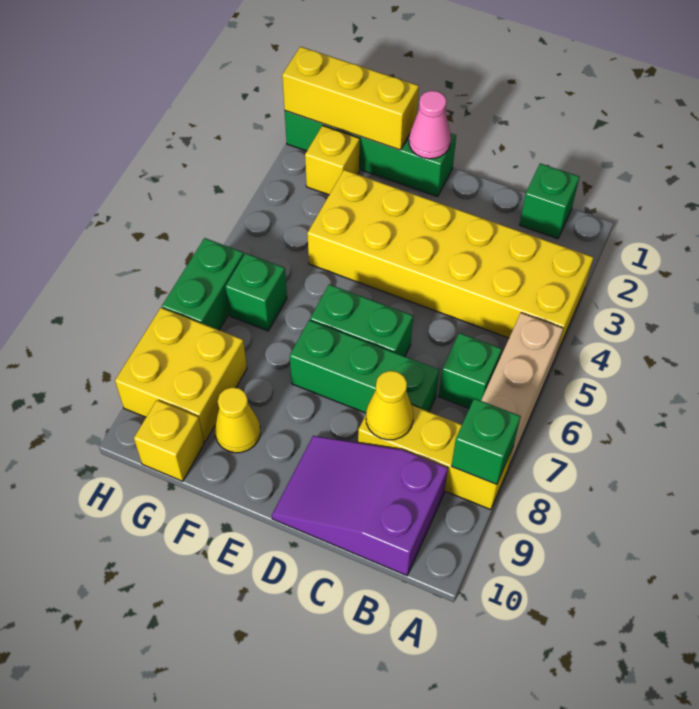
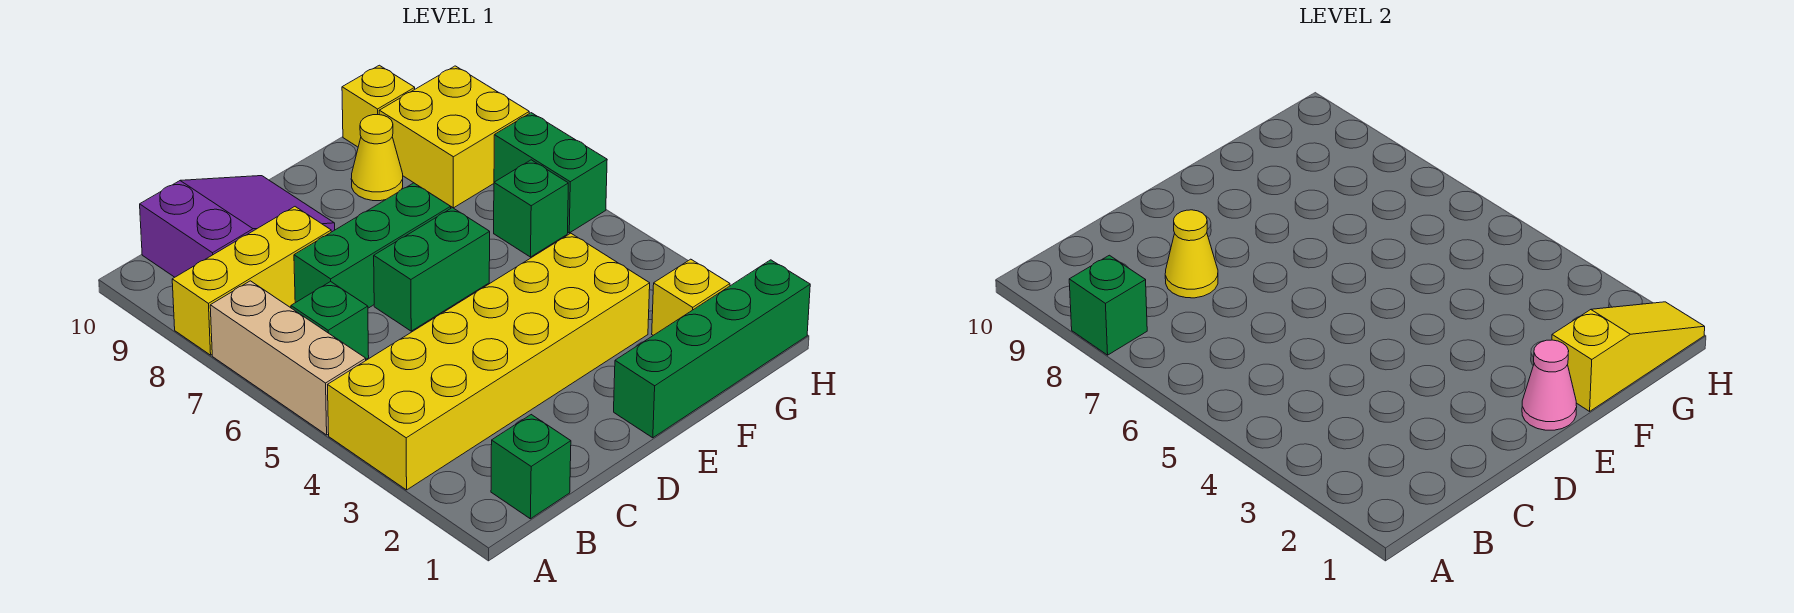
yellow 1x3 brick [282,47,419,150] -> yellow 1x3 slope [1552,302,1705,411]

